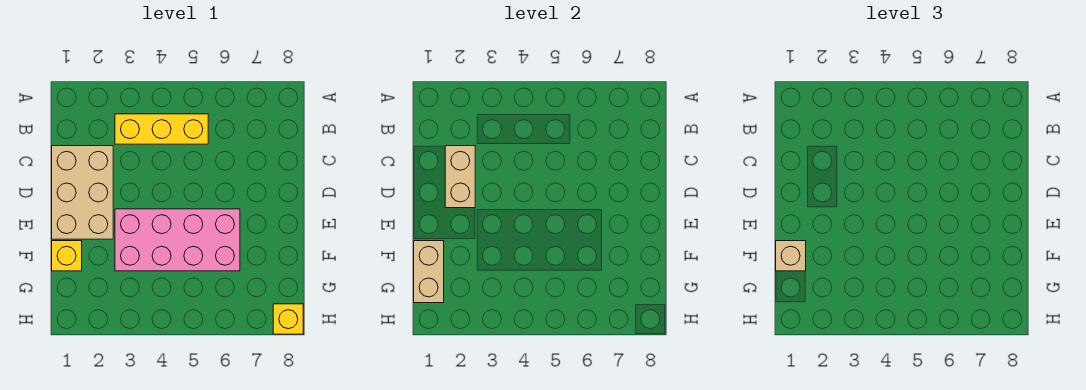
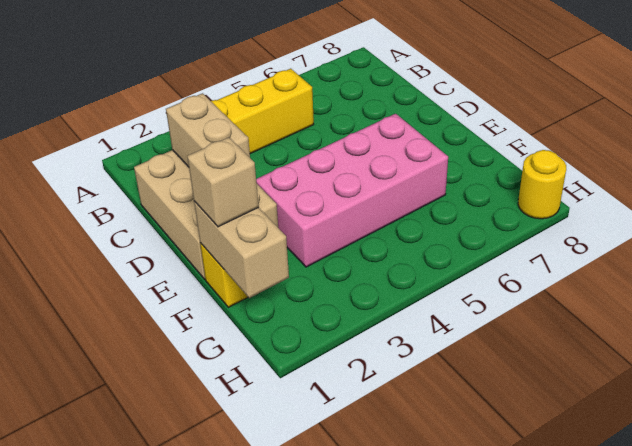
yellow 1x1 brick [273,304,303,334] -> yellow 1x1 round brick [518,150,566,219]

